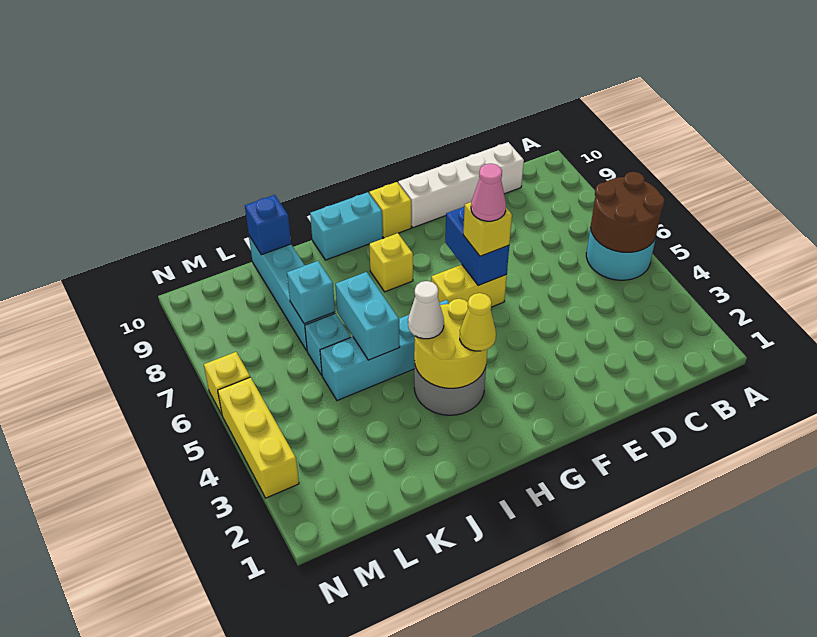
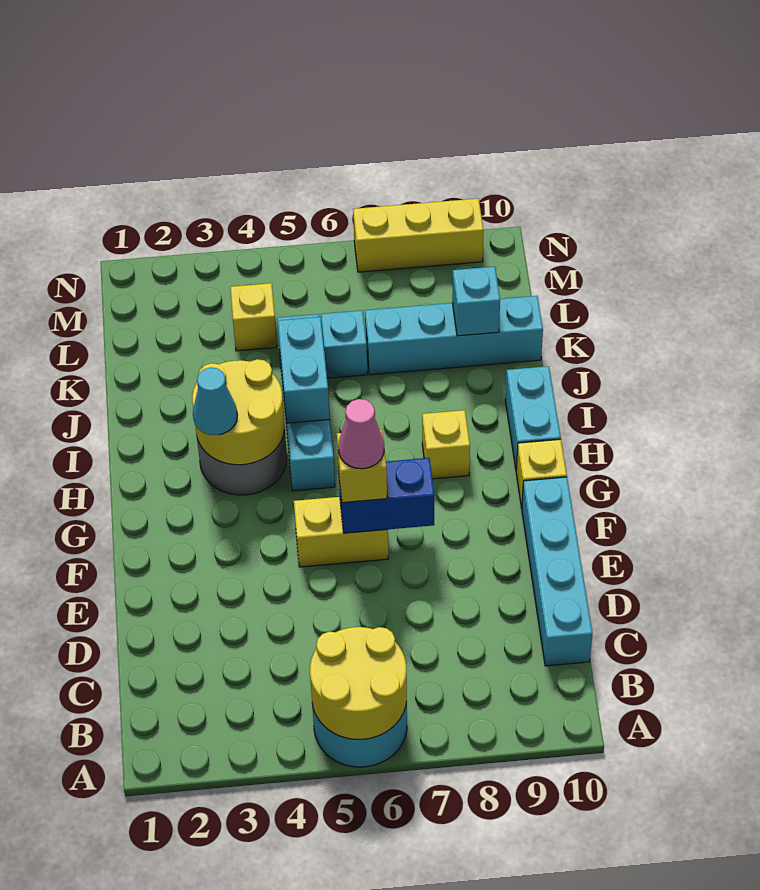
brown 2x2 round brick [591,172,665,252] -> yellow 2x2 round brick [310,627,407,739]
white 1x4 brick [398,142,524,228] -> cyan 1x4 brick [522,477,592,666]
yellow 1x2 brick [431,265,507,307] -> yellow 1x2 brick turned to [294,497,388,567]
yellow 1x1 cone [460,293,496,351] -> cyan 1x1 cone [193,367,237,435]
white 1x1 cone [408,281,444,339] -> none
cyan 1x2 brick [335,272,400,360] -> cyan 1x2 brick turned to [278,317,330,423]
cyan 1x1 brick [287,261,335,324] -> cyan 1x1 brick moved to [452,267,500,336]
blue 1x1 brick [245,195,291,255] -> none
yellow 1x3 brick [218,377,299,498] -> yellow 1x3 brick moved to [353,199,484,272]
yellow 1x1 brick [204,352,250,414] -> yellow 1x1 brick moved to [230,283,277,351]

